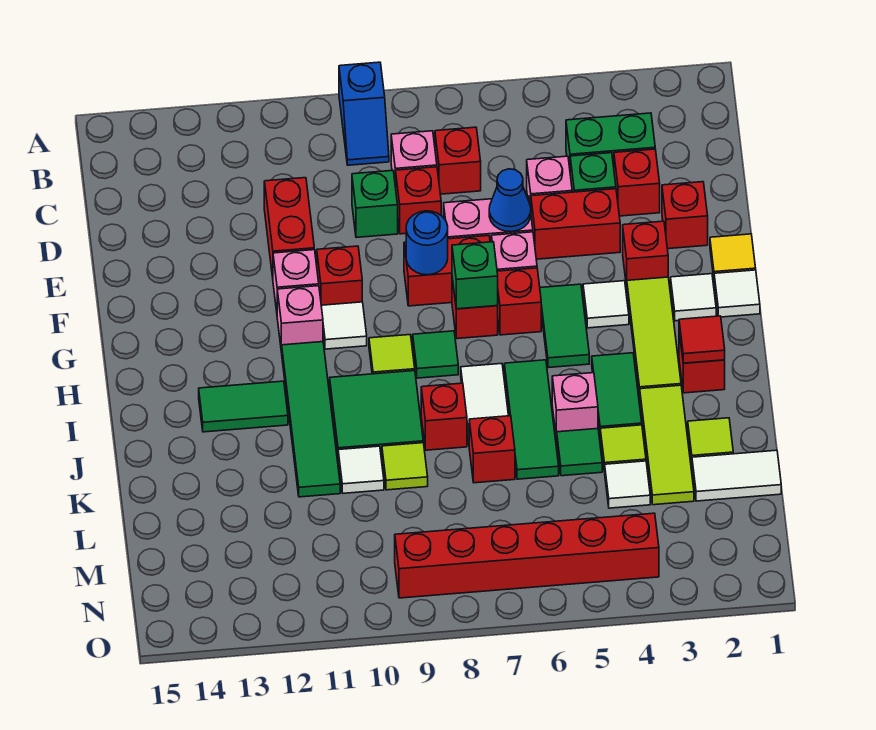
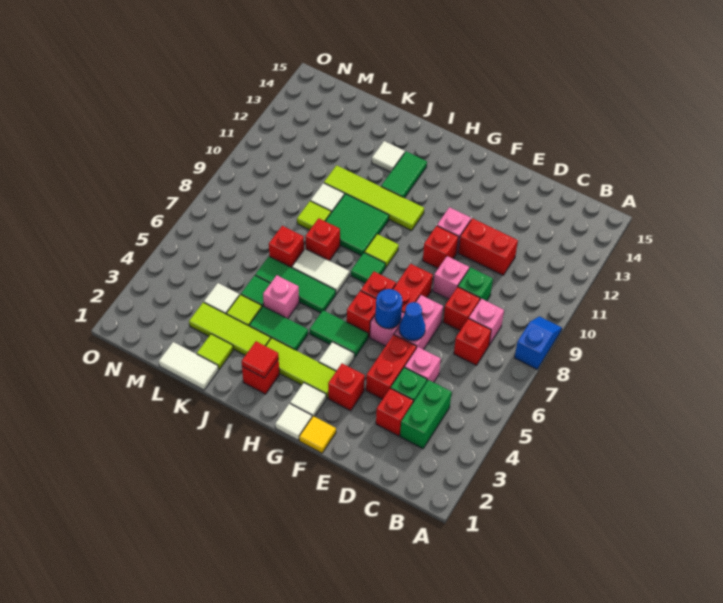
blue 1x2 slope [339,62,389,165] -> blue 1x2 slope turned to [515,316,562,369]
red 1x1 brick [662,182,708,249] -> none
blue 1x1 round brick [406,211,448,275] -> blue 1x1 round brick moved to [375,289,402,329]
green 1x1 brick [452,242,498,309] -> none
white 1x1 tile [321,302,367,349] -> white 1x1 tile moved to [372,141,405,172]
pink 1x1 brick [277,286,323,352] -> pink 1x1 brick moved to [433,256,469,299]
green 1x4 tile [282,342,340,497] -> lime 1x4 tile [324,165,424,231]
white 1x2 tile [692,450,781,501] -> white 1x2 tile turned to [159,342,218,390]
red 1x6 brick [395,513,659,598] -> none

